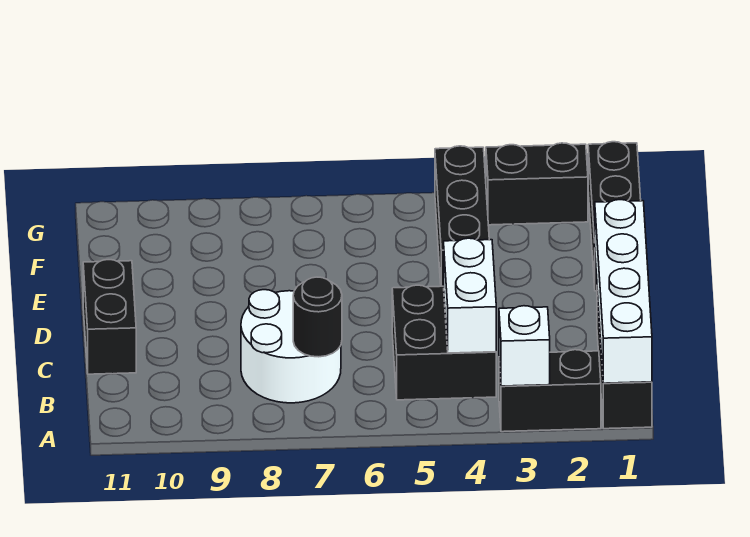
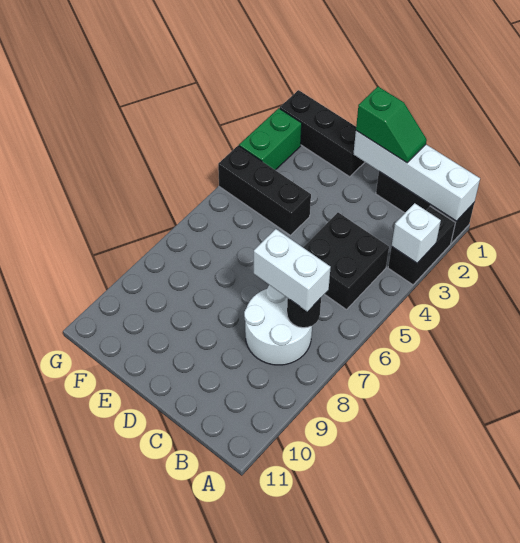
white 1x2 brick [444,238,496,353] -> white 1x2 brick moved to [254,229,331,311]
none -> green 1x2 slope [356,87,427,163]
black 1x2 brick [83,260,136,374] -> none
black 1x2 brick [486,143,588,225] -> green 1x2 brick [239,108,302,170]

